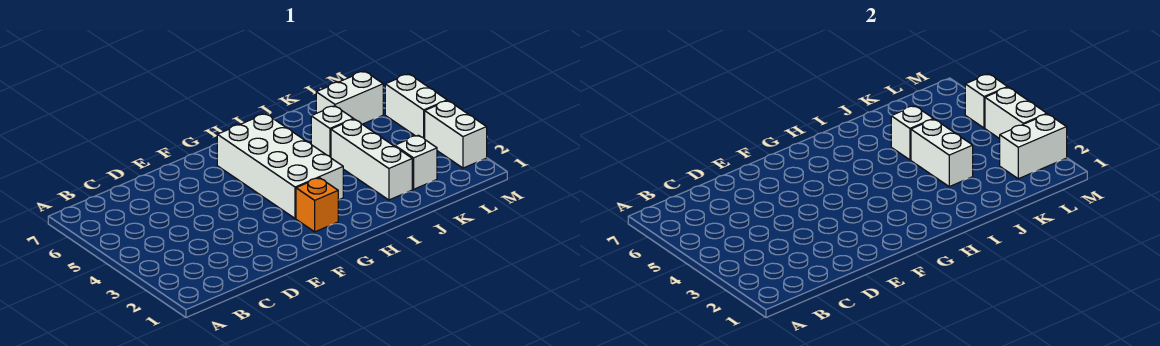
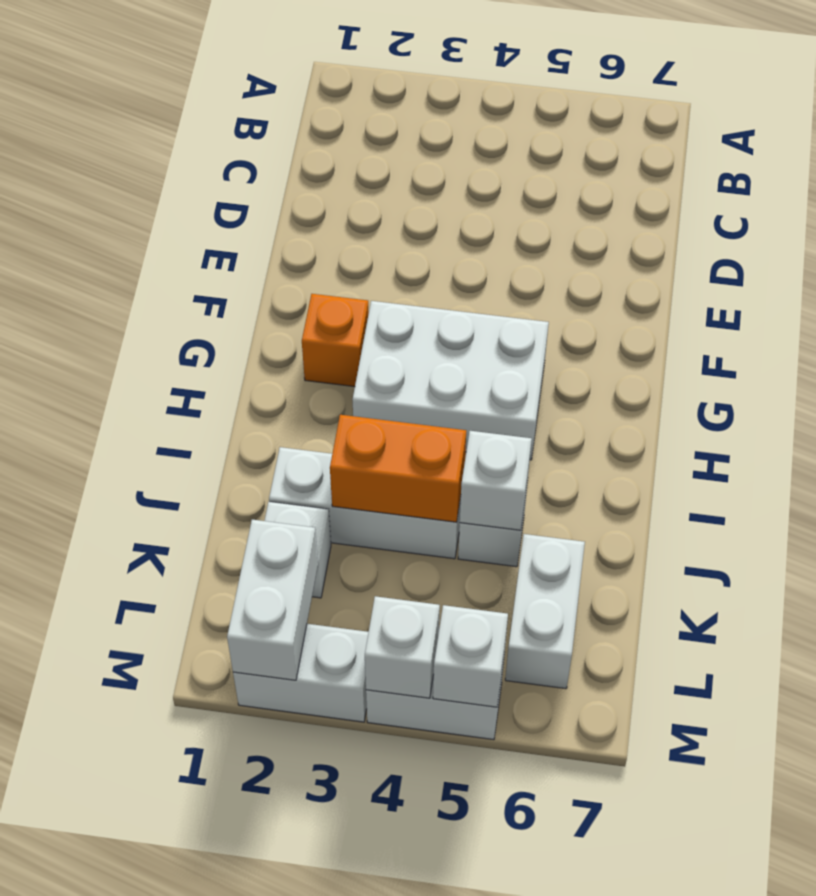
white 2x4 brick [217,114,343,218] -> white 2x3 brick [352,301,549,460]
white 1x2 brick [911,119,973,187] -> orange 1x2 brick [330,415,466,522]
white 1x2 brick [985,87,1047,139] -> white 1x1 brick [365,596,440,698]

